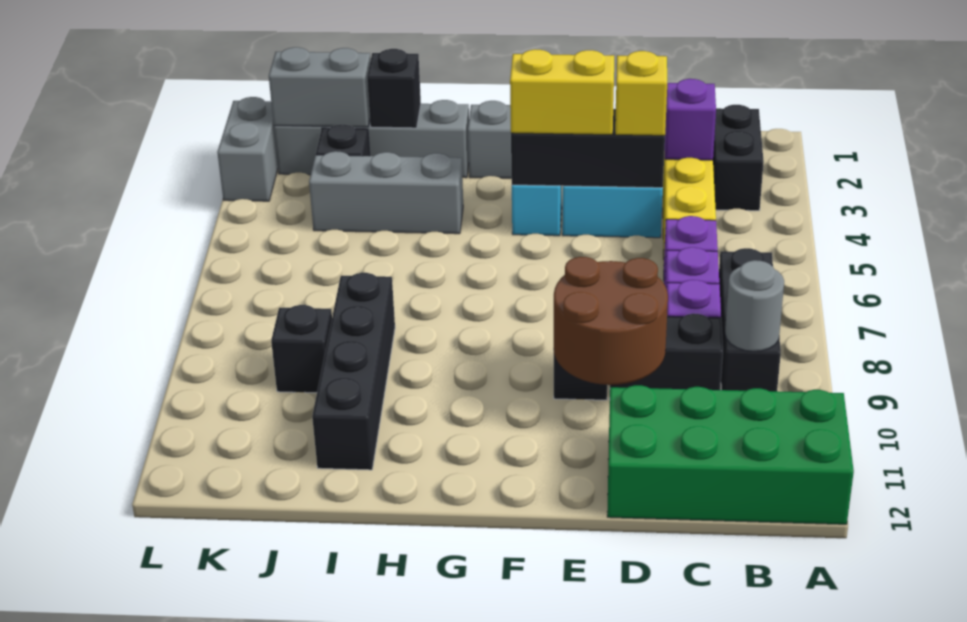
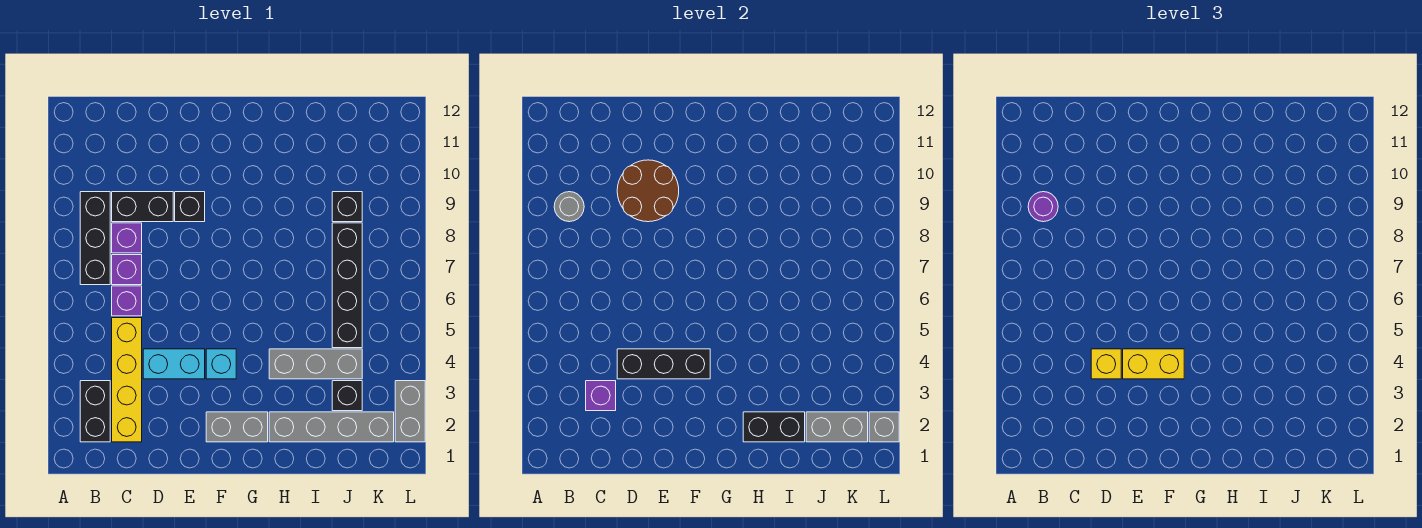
green 2x4 brick [607,385,854,524] -> none
none -> purple 1x1 round brick [1028,192,1058,222]
black 1x1 brick [367,49,421,128] -> black 1x2 brick [743,412,805,442]
black 1x4 brick [312,273,395,470] -> black 1x4 brick moved to [332,223,362,348]
none -> grey 1x1 brick [869,412,899,442]

